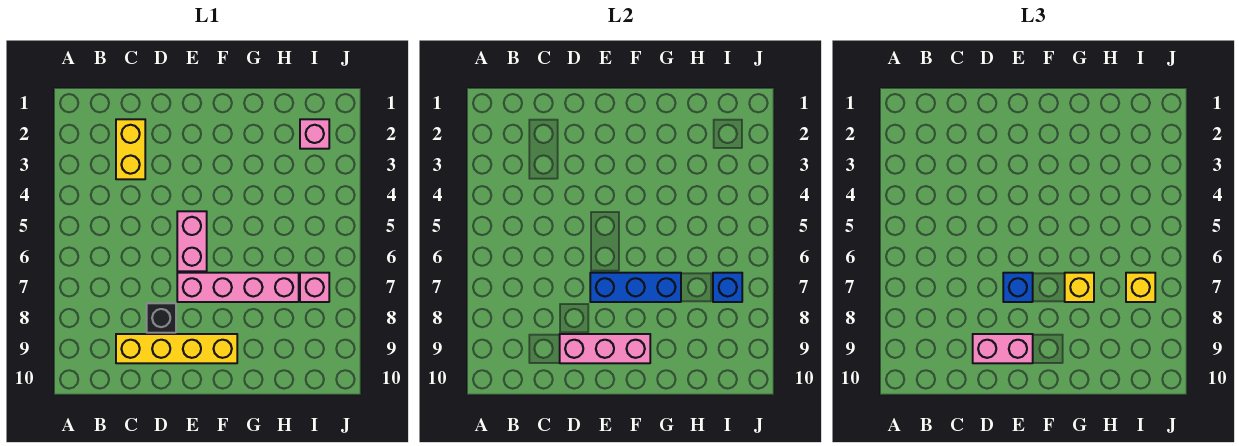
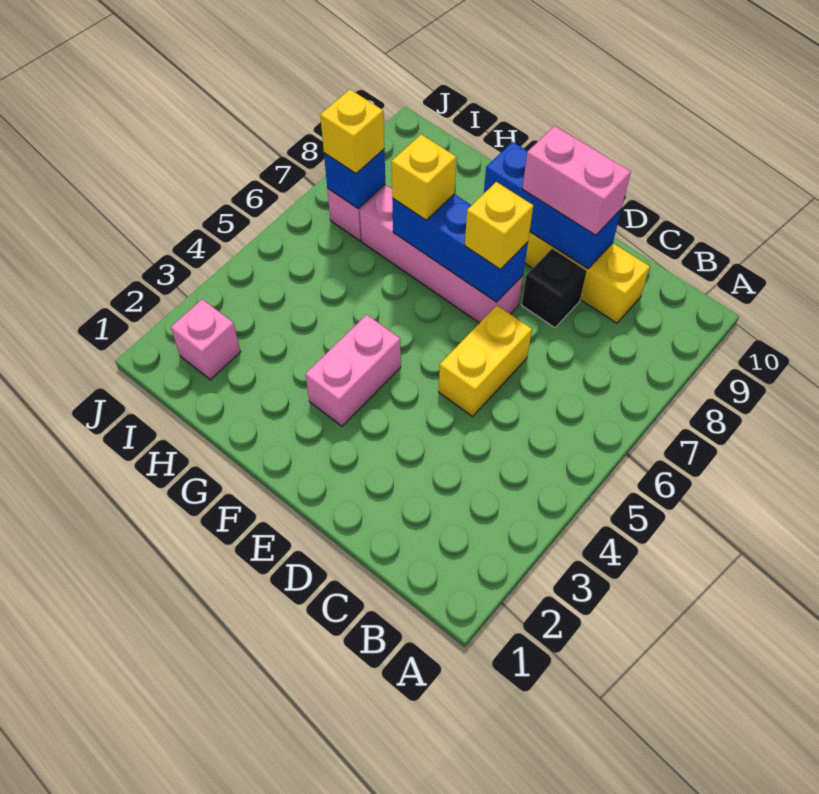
yellow 1x2 brick [116,119,145,179] -> yellow 1x2 brick moved to [439,306,532,417]
pink 1x3 brick [560,334,650,363] -> blue 1x3 brick [484,142,621,269]
pink 1x2 brick [177,211,207,271] -> pink 1x2 brick moved to [305,315,401,426]
blue 1x1 brick [1003,273,1033,302] -> yellow 1x1 brick [465,182,533,269]

